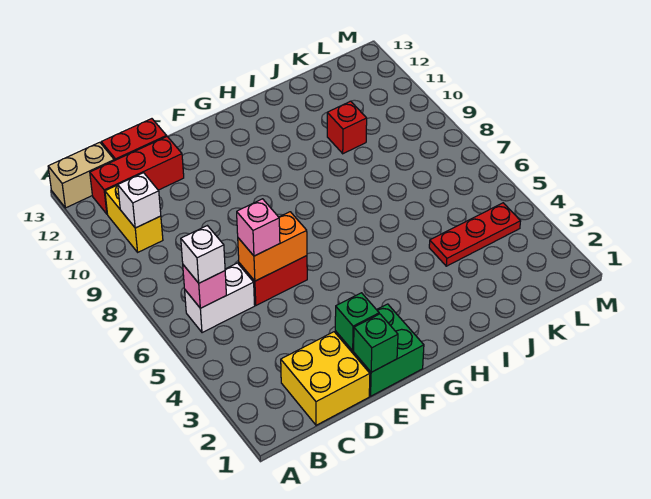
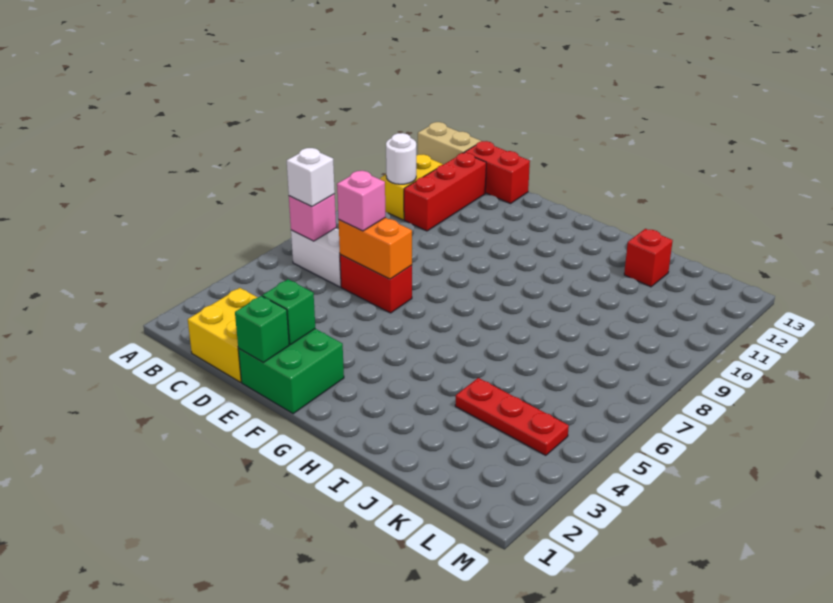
white 1x1 brick [118,173,161,228] -> white 1x1 round brick [386,133,416,184]
red 1x3 brick [90,137,184,214] -> red 1x3 brick turned to [404,153,486,231]
red 1x1 brick [327,101,367,154] -> red 1x1 brick moved to [624,229,673,287]

